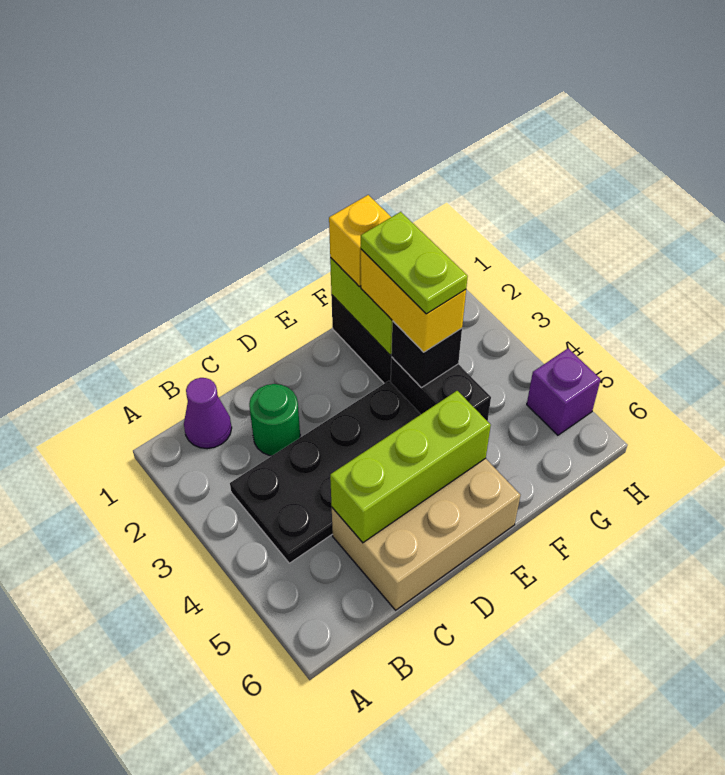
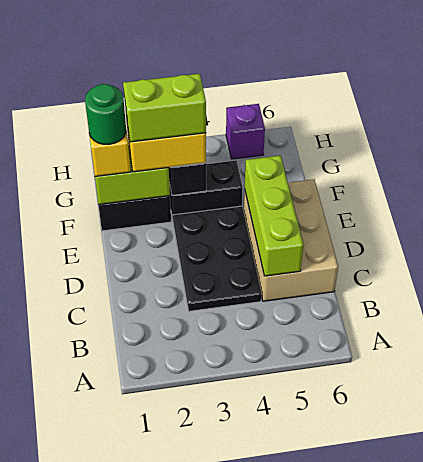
purple 1x1 cone [184,378,232,449] -> none
black 2x4 plate [230,381,421,563] -> black 2x3 plate [173,206,261,311]
green 1x1 round brick [249,384,300,456] -> green 1x1 round brick moved to [85,84,126,144]
lime 1x2 plate [361,212,468,314] -> lime 1x2 brick [123,74,206,142]

